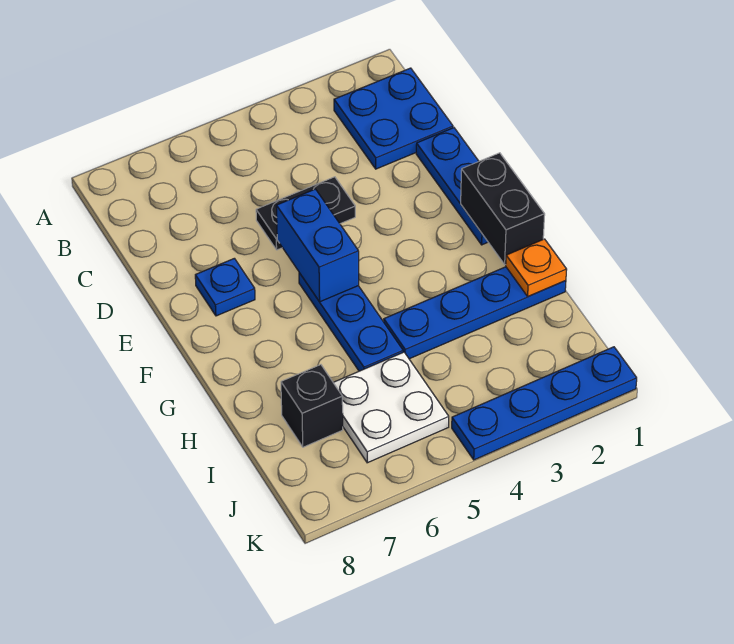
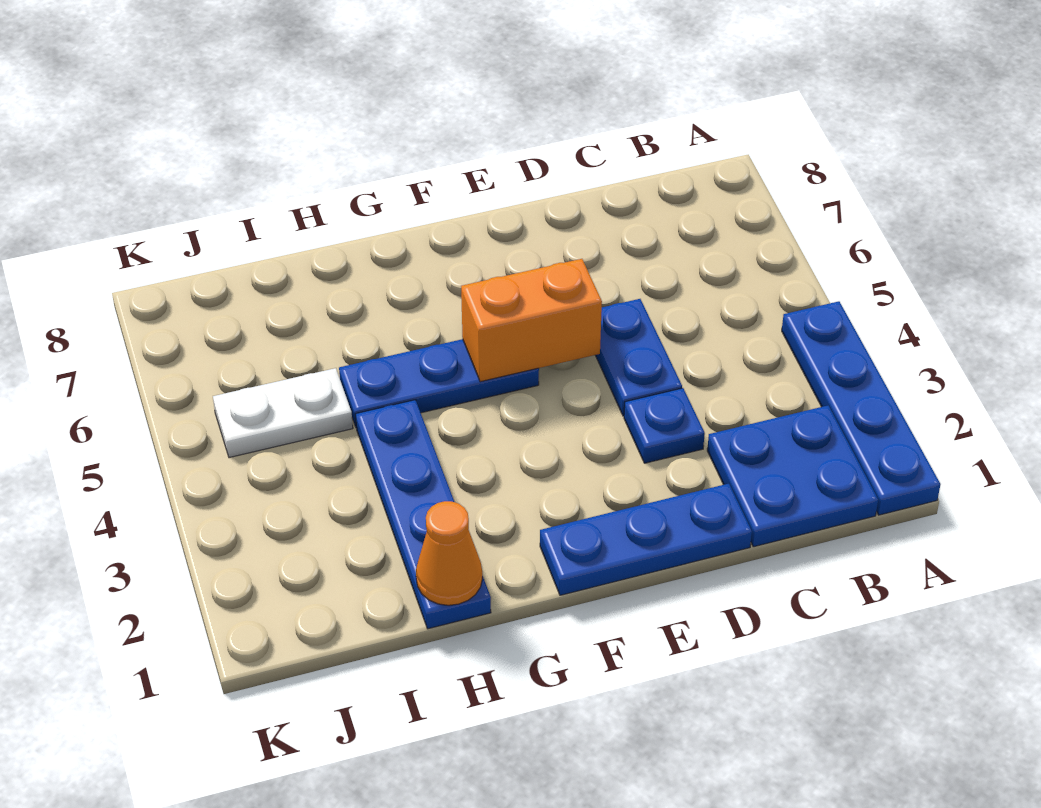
black 1x2 plate [256,177,355,250] -> blue 1x2 plate [595,299,682,416]
blue 1x2 brick [276,189,359,302] -> orange 1x2 brick [461,259,602,382]
blue 1x1 plate [195,258,255,316] -> blue 1x1 plate moved to [624,388,705,463]
black 1x2 brick [461,153,545,265] -> none
orange 1x1 plate [506,239,567,296] -> orange 1x1 cone [416,501,482,605]
white 2x2 plate [333,352,449,463] -> white 1x2 plate [213,368,353,458]
black 1x1 brick [281,365,343,447] -> none
blue 1x4 plate [452,347,637,460] -> blue 1x4 plate moved to [782,301,941,515]

